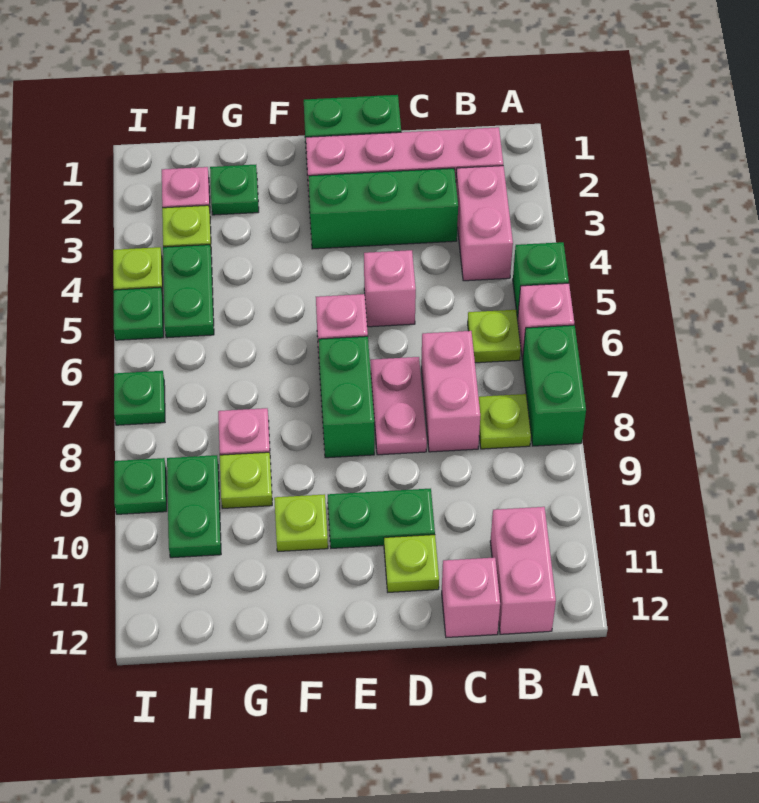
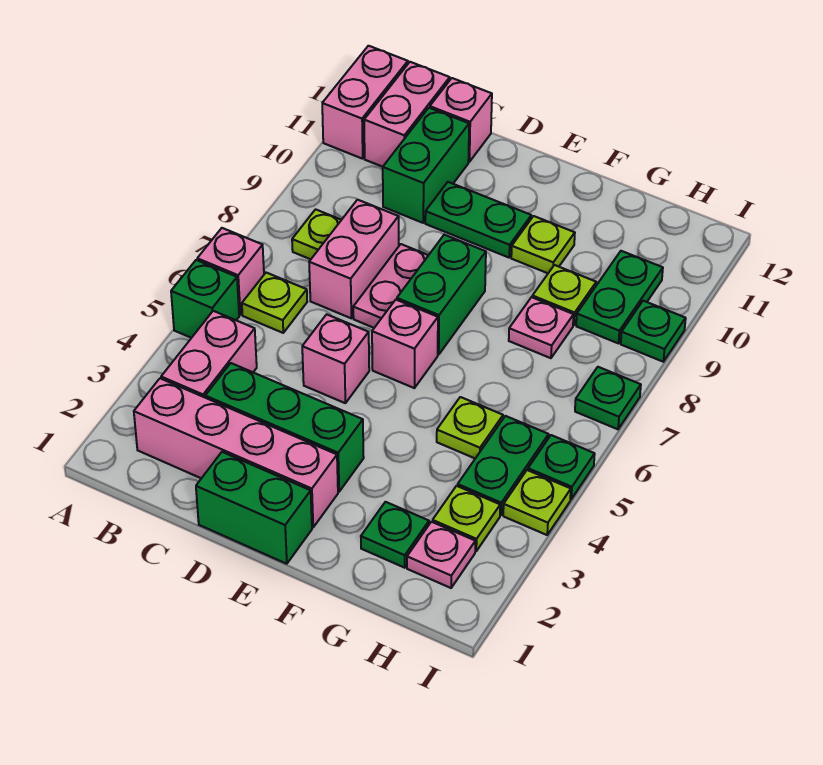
green 1x2 brick [523,325,586,446] -> green 1x2 brick moved to [383,108,469,223]
none -> pink 1x2 brick [322,46,408,159]
lime 1x1 plate [384,535,439,592] -> lime 1x1 plate moved to [437,397,503,458]

